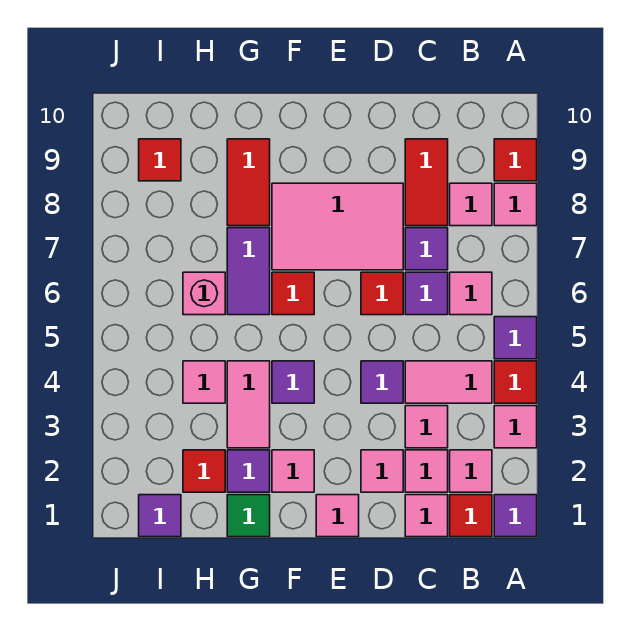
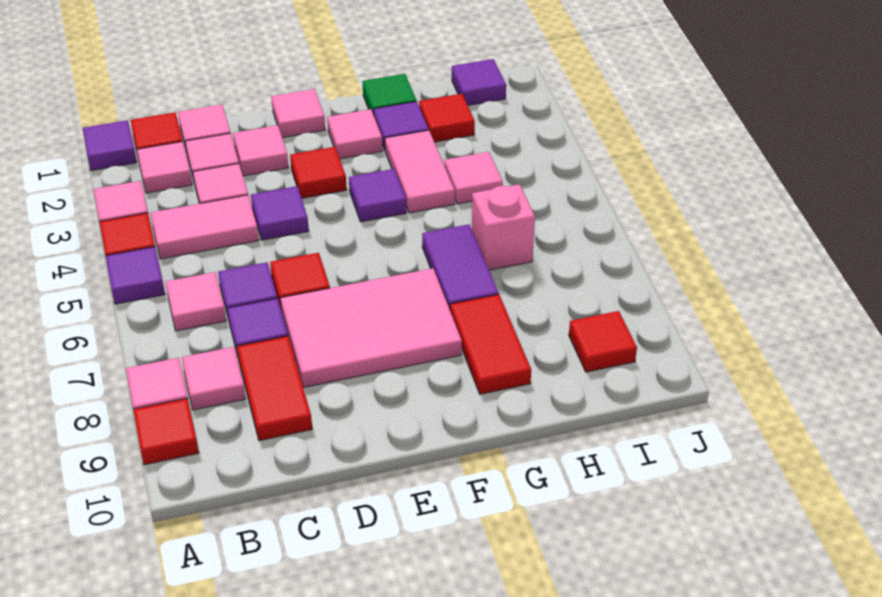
red 1x1 tile [272,272,314,315] -> red 1x1 tile moved to [290,147,347,198]

